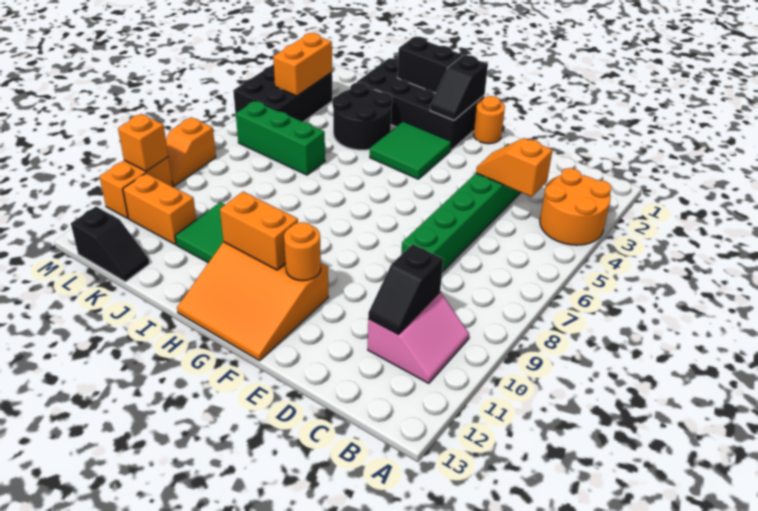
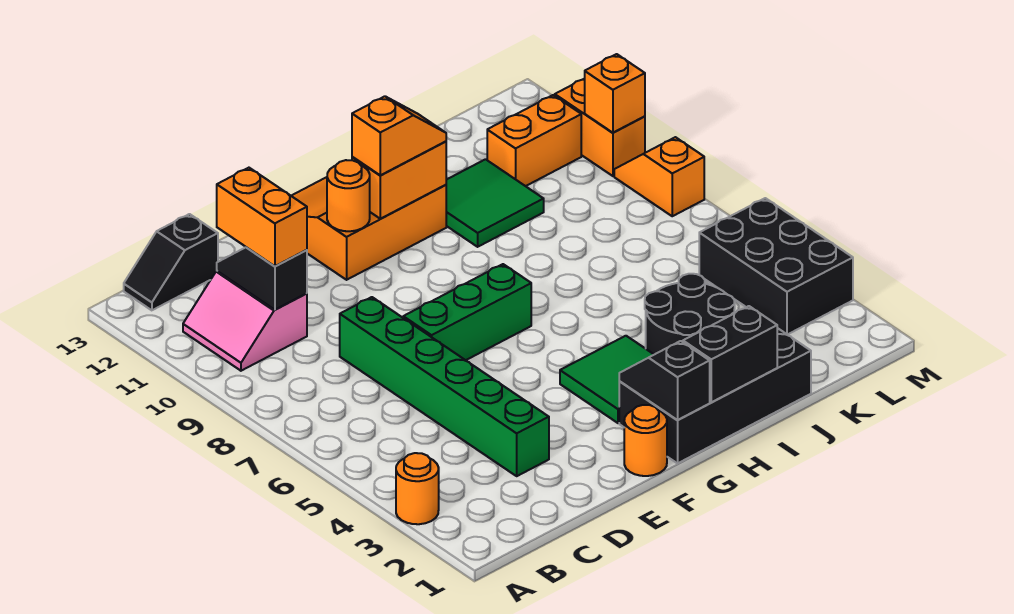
orange 2x2 round brick [540,168,611,245] -> orange 1x1 round brick [396,453,439,524]
orange 1x2 slope [476,138,553,197] -> orange 1x2 slope moved to [352,96,446,175]
green 1x3 brick [236,101,325,175] -> green 1x3 brick moved to [403,264,531,360]
black 1x2 slope [71,207,150,282] -> black 1x2 slope moved to [124,214,218,310]
orange 1x2 brick [273,33,332,96] -> orange 1x2 brick moved to [217,168,307,266]

